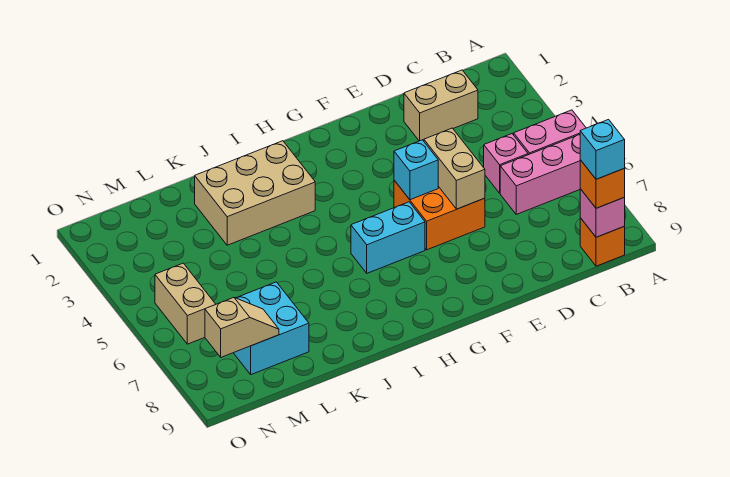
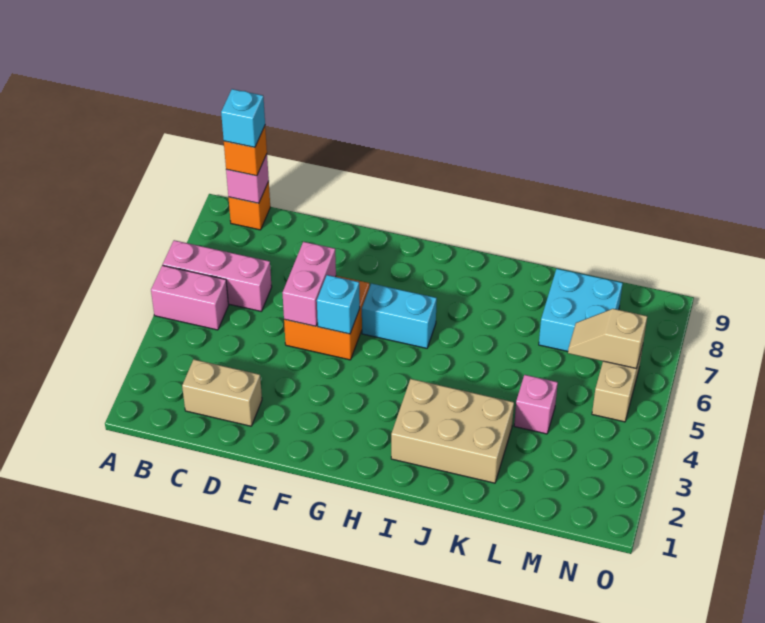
pink 1x1 brick [484,134,528,193] -> pink 1x1 brick moved to [514,375,558,434]
tan 1x2 brick [424,128,485,209] -> pink 1x2 brick [283,242,336,326]
tan 1x2 slope [205,298,279,357] -> tan 1x2 slope moved to [568,309,647,368]

